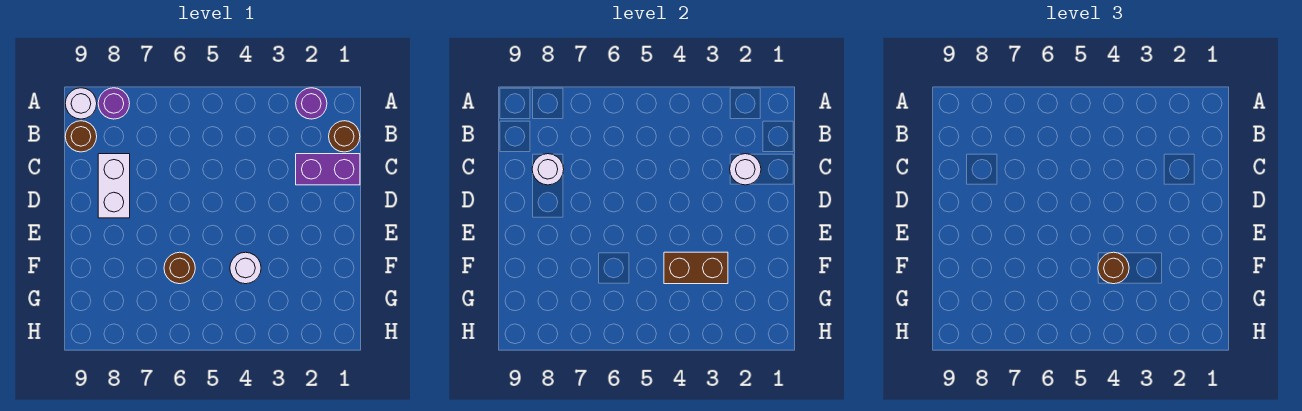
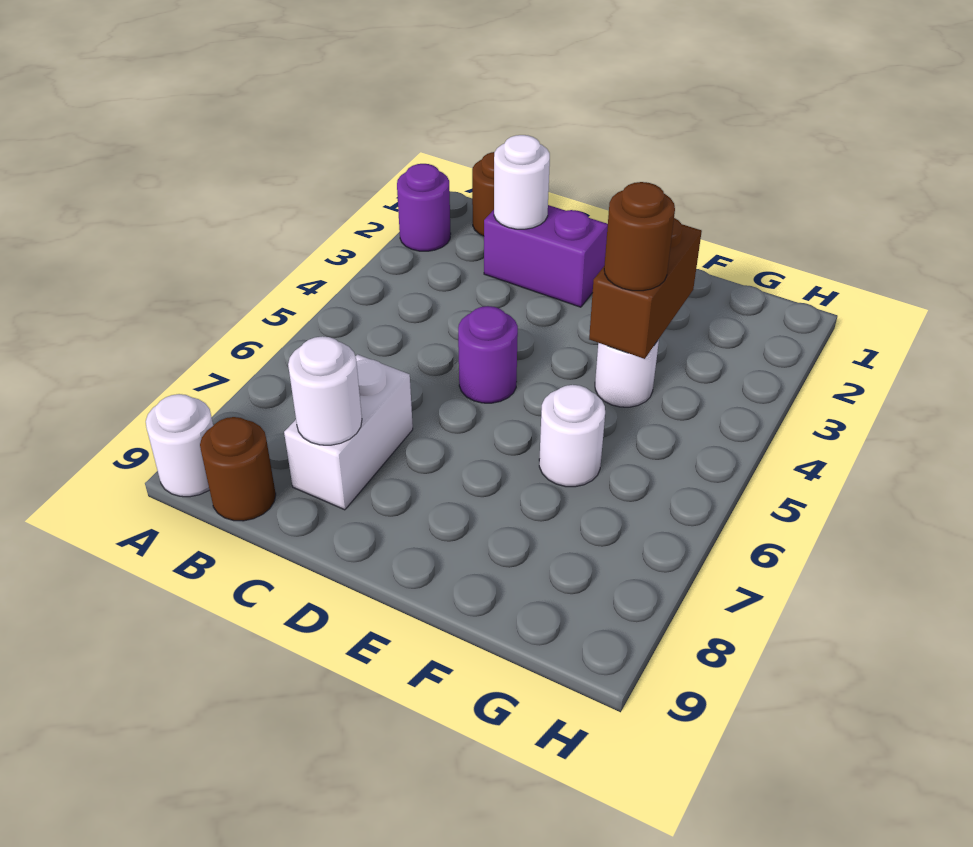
purple 1x1 round brick [98,88,130,119] -> purple 1x1 round brick moved to [458,306,518,403]
purple 1x2 brick [296,154,360,185] -> purple 1x2 brick turned to [484,205,608,307]
white 1x2 brick [98,154,130,218] -> white 1x2 brick turned to [284,354,413,510]
brown 1x1 round brick [164,252,195,284] -> white 1x1 round brick [539,385,605,487]

